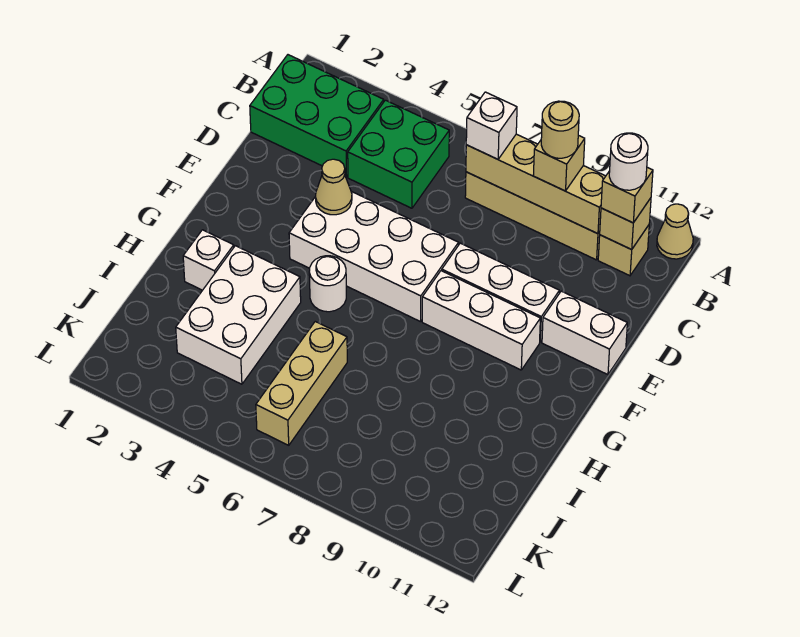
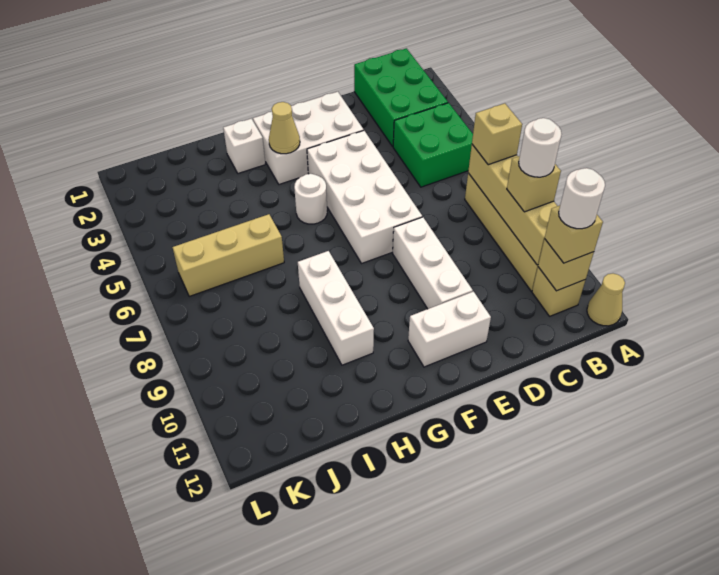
white 1x1 brick [466,92,517,159] -> tan 1x1 brick [472,103,522,165]
tan 1x1 round brick [541,101,579,158] -> white 1x1 round brick [519,118,562,177]
tan 1x1 cone [316,159,352,215] -> tan 1x1 cone moved to [269,102,300,154]
white 1x2 brick [542,291,627,375] -> white 1x2 brick turned to [408,292,491,367]
white 1x3 brick [422,271,540,370] -> white 1x3 brick moved to [298,251,374,365]
white 2x3 brick [176,246,301,384] -> white 2x3 brick moved to [253,92,364,184]

